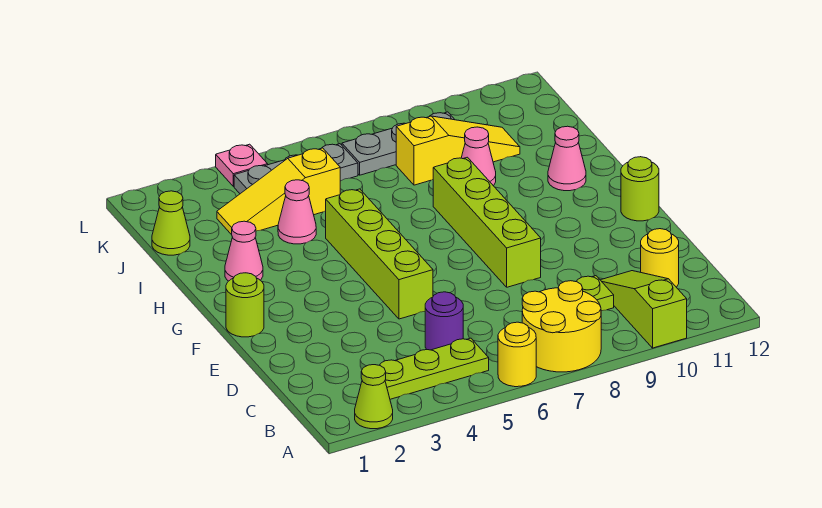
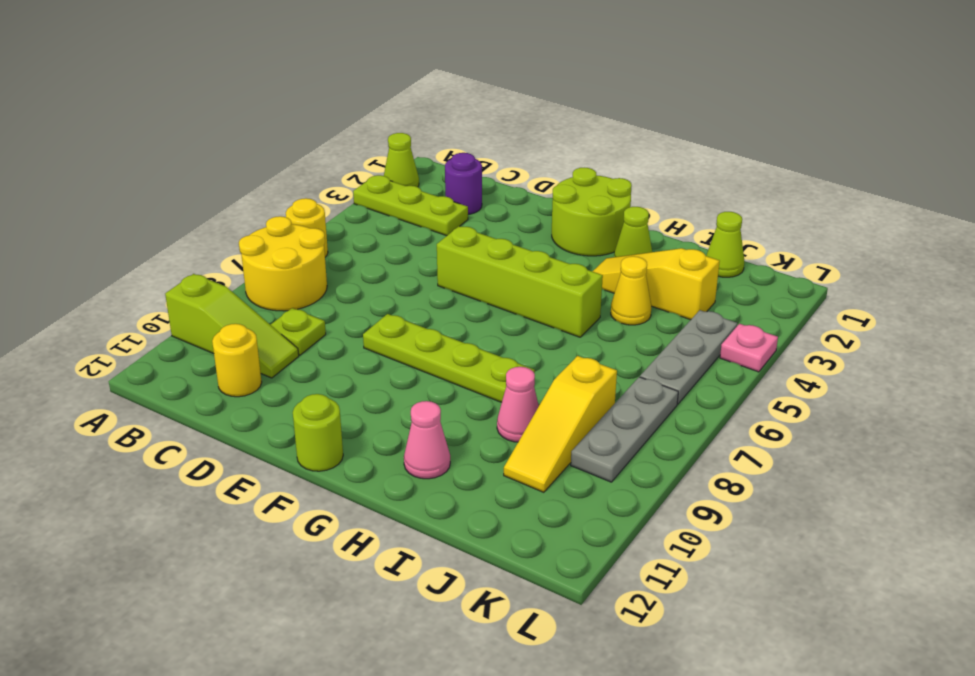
lime 1x3 plate [380,338,489,399] -> lime 1x3 plate turned to [353,175,468,236]
purple 1x1 round brick [425,292,463,350] -> purple 1x1 round brick moved to [445,153,482,214]
lime 1x4 brick [433,157,541,287] -> lime 1x4 plate [363,314,535,402]
lime 1x1 round brick [226,273,264,337] -> lime 2x2 round brick [552,168,632,256]
pink 1x1 cone [225,221,263,281] -> lime 1x1 cone [614,207,652,257]
pink 1x1 cone [278,180,316,244] -> yellow 1x1 cone [611,256,651,325]
yellow 1x3 slope [217,148,340,235] -> yellow 1x3 slope turned to [593,248,720,320]

